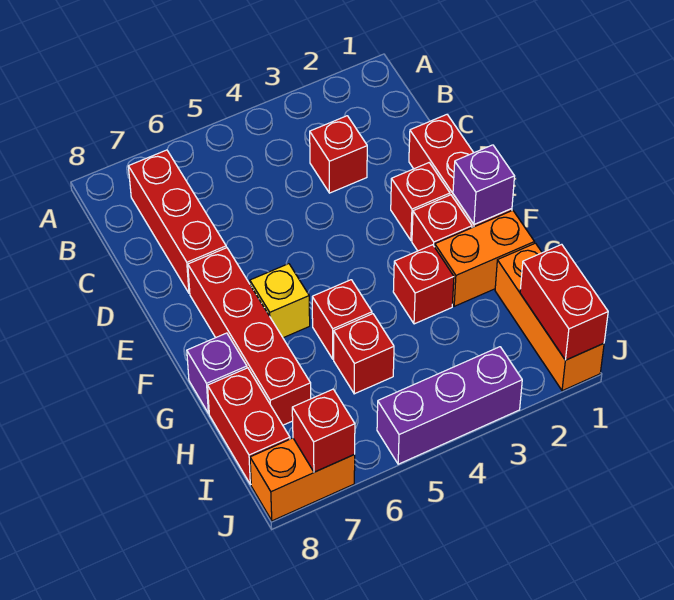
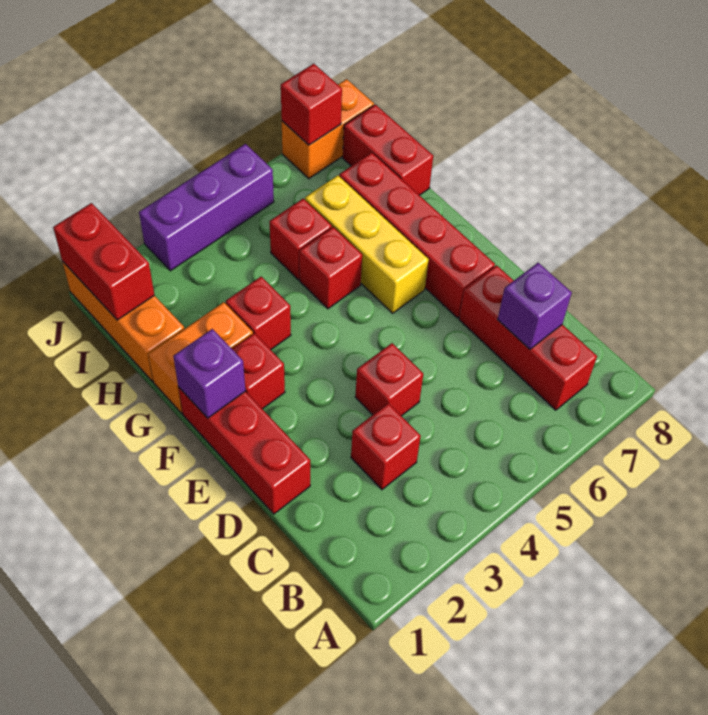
red 1x1 brick [391,163,450,240] -> red 1x1 brick moved to [355,343,423,416]
yellow 1x1 brick [250,264,310,338] -> yellow 1x3 brick [305,175,429,313]
purple 1x1 brick [187,333,247,413] -> purple 1x1 brick moved to [498,263,572,349]

